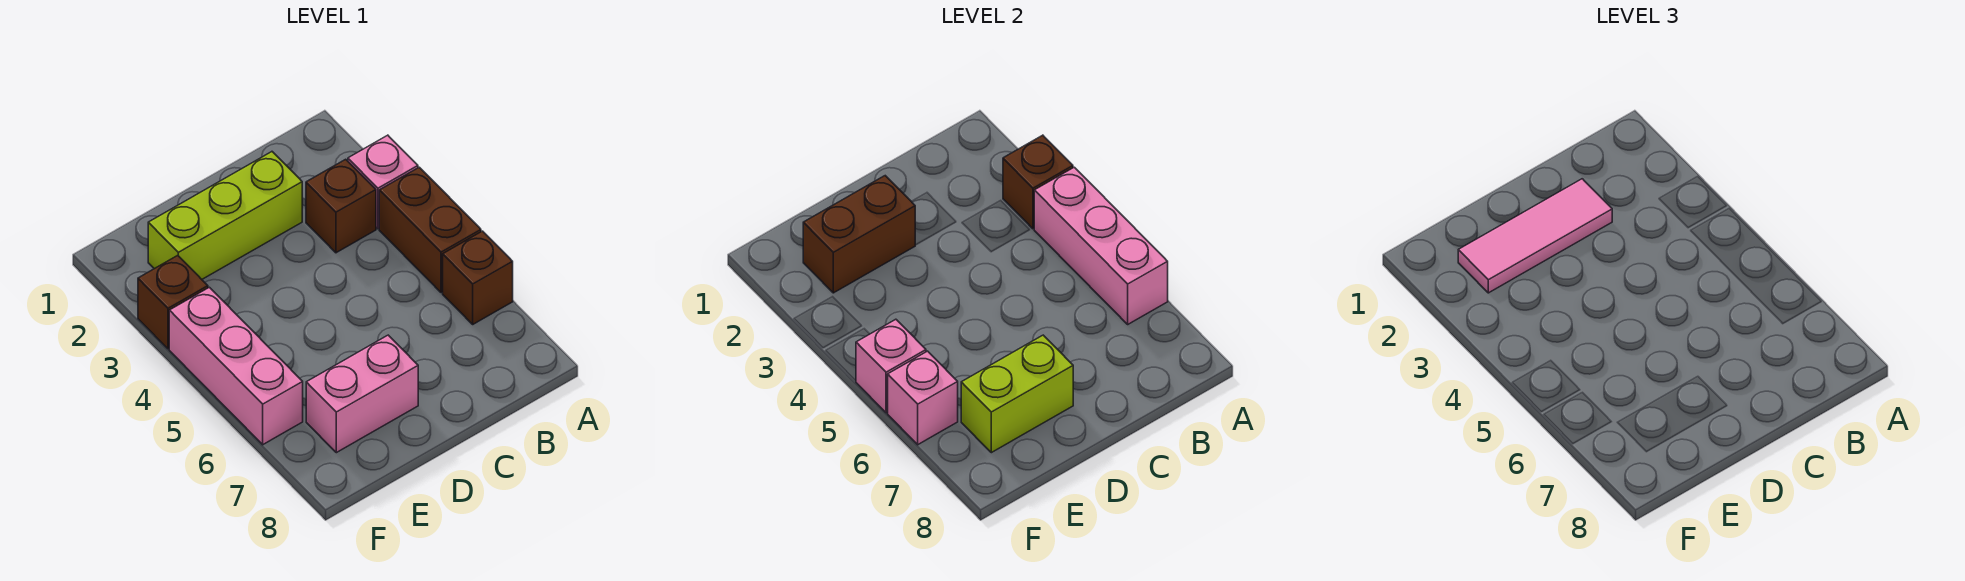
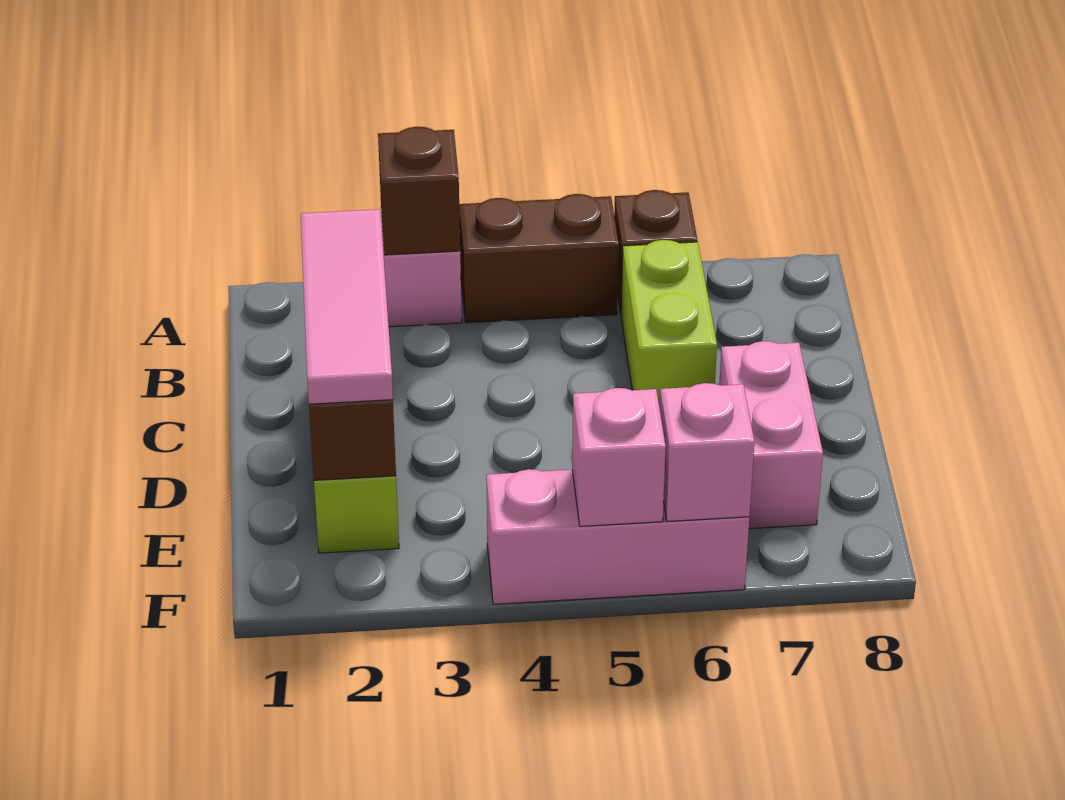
pink 1x3 brick [1034,167,1168,324] -> none
brown 1x1 brick [306,159,376,253] -> none
lime 1x2 brick [961,335,1073,453] -> lime 1x2 brick moved to [621,240,717,408]
brown 1x1 brick [138,255,208,349] -> none

